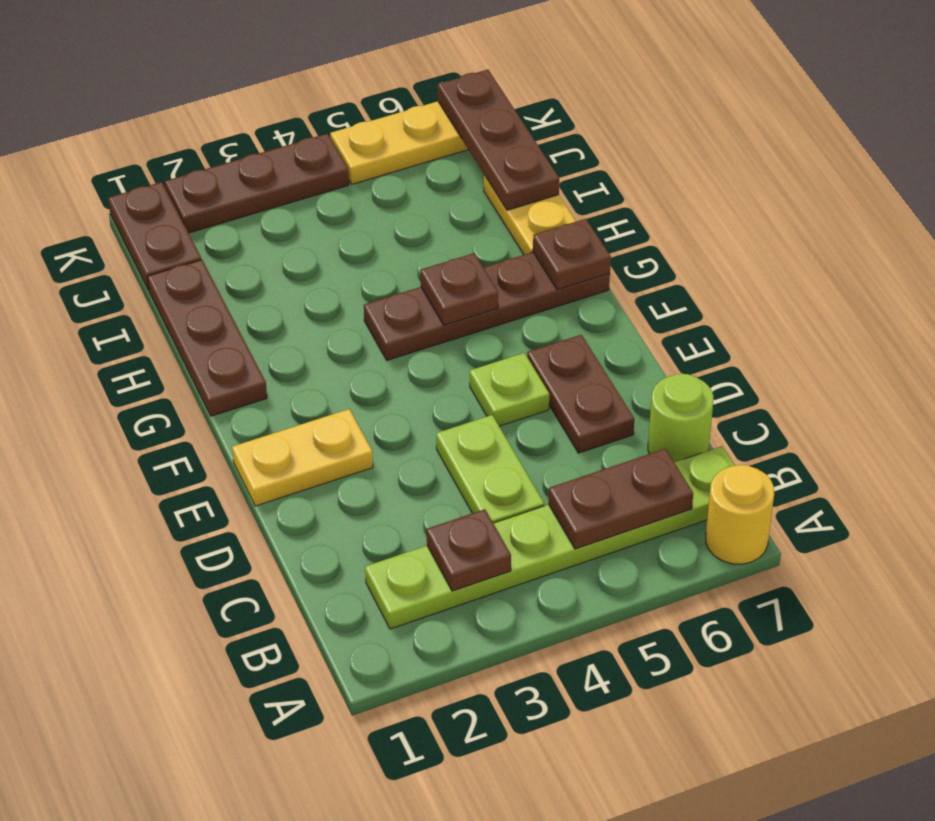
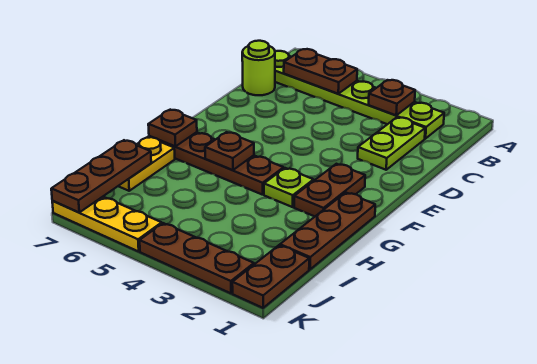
yellow 1x1 round brick [706,465,774,564] -> none
lime 1x2 plate [436,415,544,523] -> lime 1x2 plate moved to [358,117,425,170]
brown 1x2 plate [527,335,634,453] -> brown 1x2 plate moved to [294,164,365,216]
yellow 1x2 plate [232,409,373,506] -> none
lime 1x1 plate [470,353,549,426] -> lime 1x1 plate moved to [264,168,314,207]

